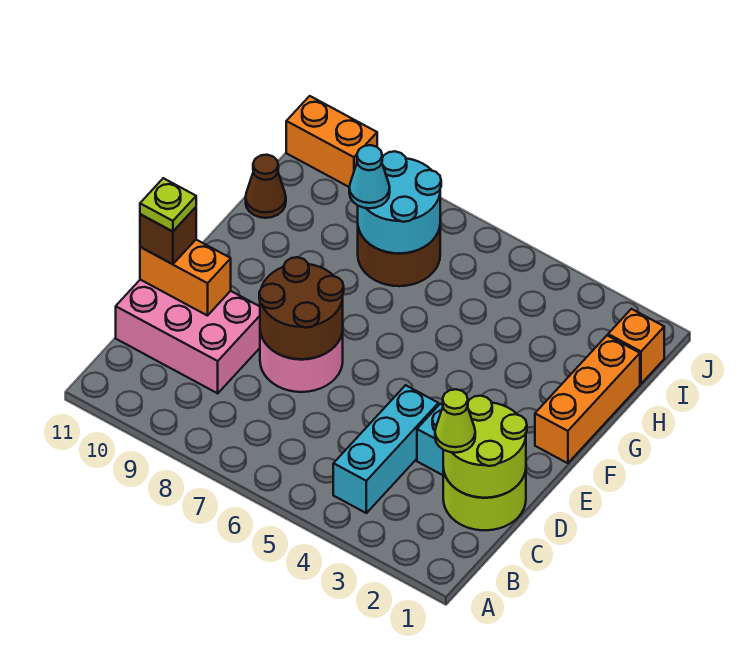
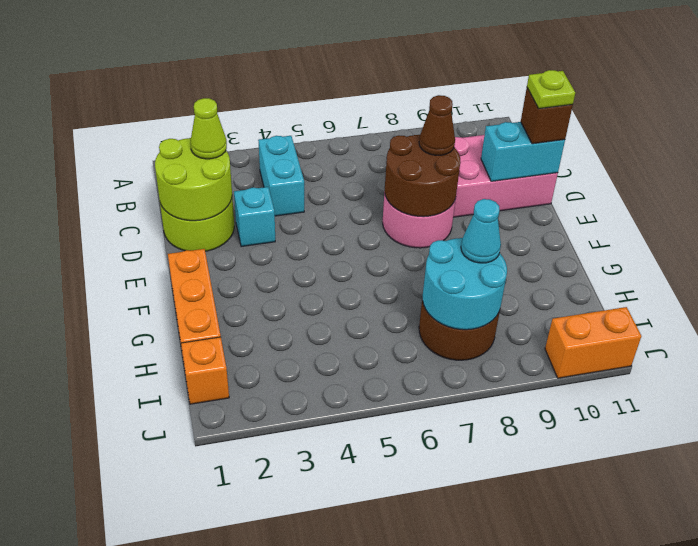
cyan 1x3 brick [333,385,438,513] -> cyan 1x2 brick [258,136,304,216]
orange 1x2 brick [140,240,231,316] -> cyan 1x2 brick [481,122,565,181]
brown 1x1 cone [246,155,286,218] -> brown 1x1 cone moved to [419,95,455,155]

